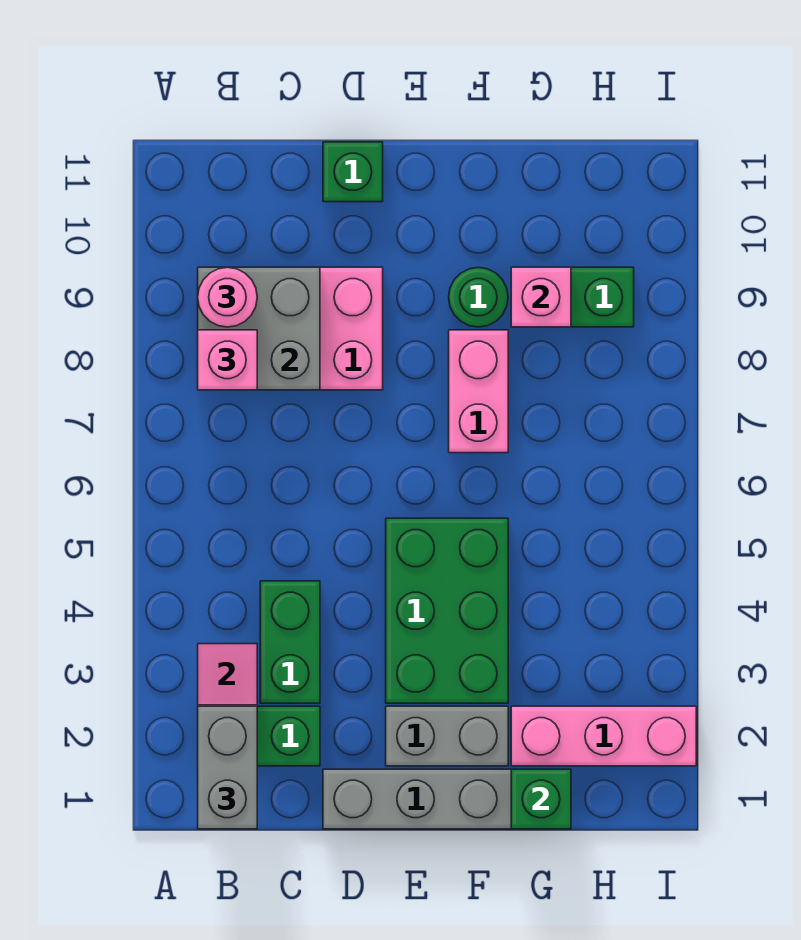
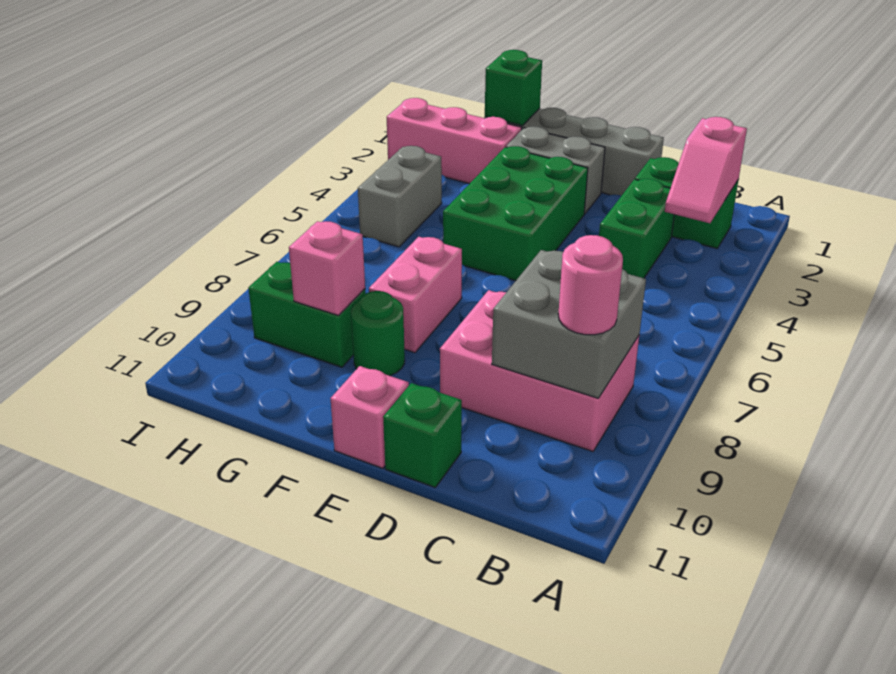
grey 1x2 brick [198,706,257,829] -> grey 1x2 brick moved to [358,146,442,247]
pink 1x1 brick [198,330,257,390] -> pink 1x1 brick moved to [331,366,409,468]

